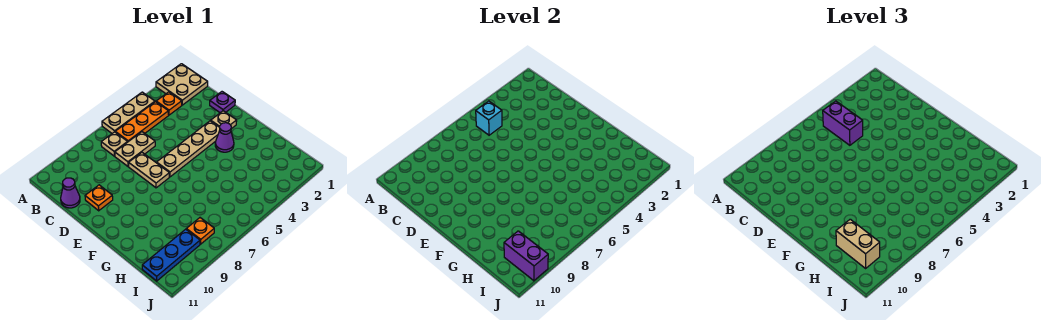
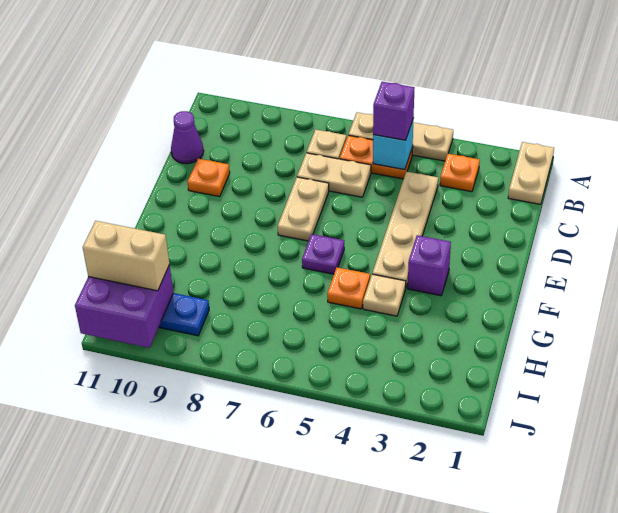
tan 2x2 plate [156,64,208,105] -> tan 1x2 plate [508,142,554,204]
orange 1x3 plate [115,102,169,142] -> orange 1x2 plate [340,135,412,179]
purple 1x2 brick [823,101,863,145] -> purple 1x1 brick [373,82,414,140]
purple 1x1 plate [210,92,235,113] -> purple 1x1 plate moved to [302,234,344,274]
tan 1x1 plate [211,111,237,129] -> tan 1x1 plate moved to [363,274,406,316]
tan 1x4 plate [157,121,220,177] -> tan 1x4 plate turned to [372,171,438,287]
purple 1x1 cone [215,123,234,152] -> purple 1x1 brick [408,235,451,296]
tan 1x2 brick [836,219,880,268] -> tan 1x2 brick turned to [83,221,170,291]
orange 1x1 plate [186,218,214,244] -> orange 1x1 plate moved to [327,267,370,309]
purple 1x2 brick [504,231,548,281] -> purple 2x2 brick [75,265,173,348]

